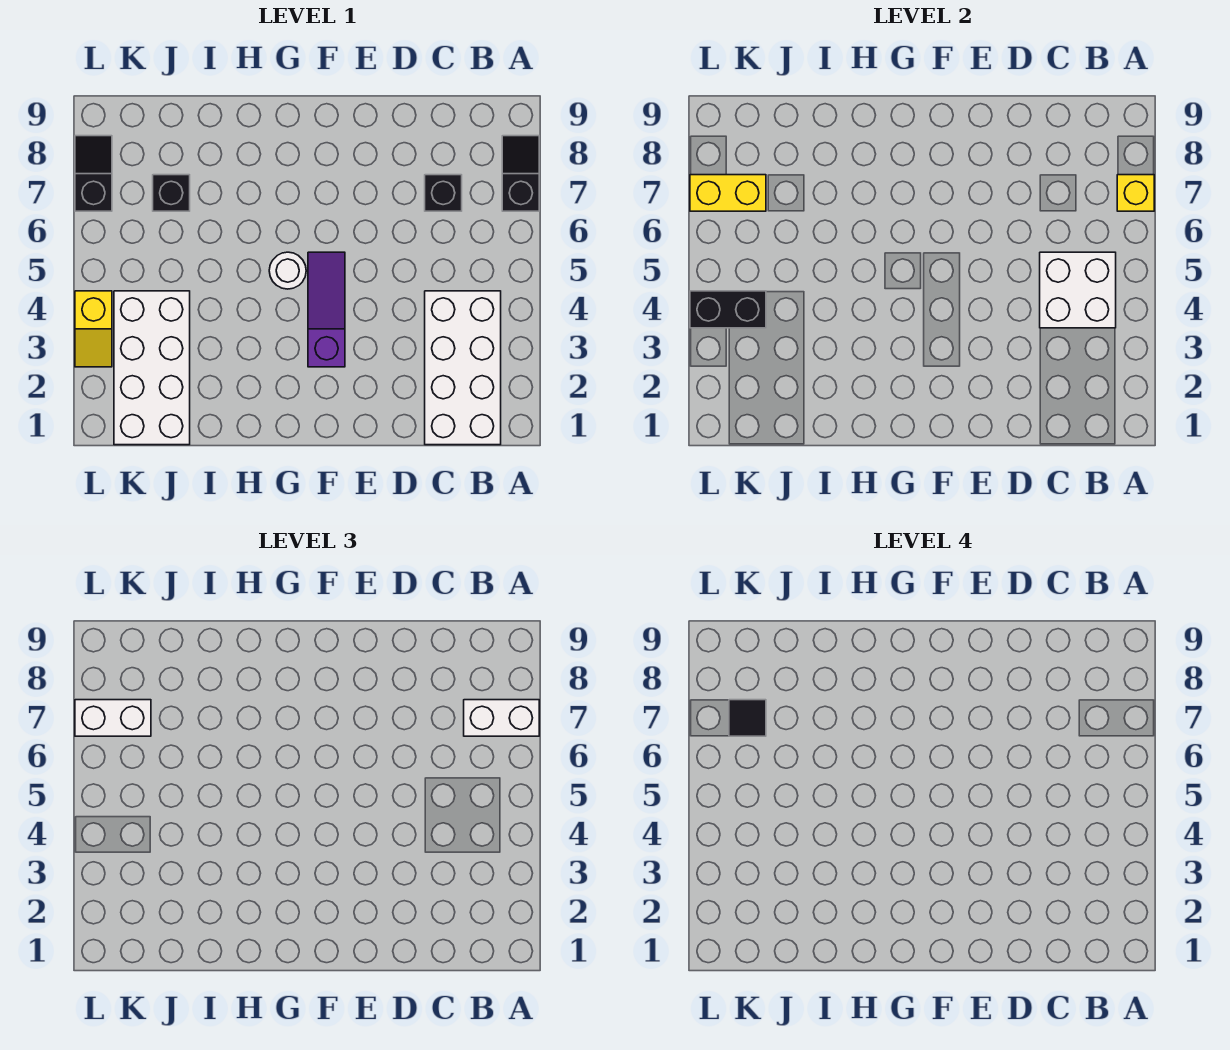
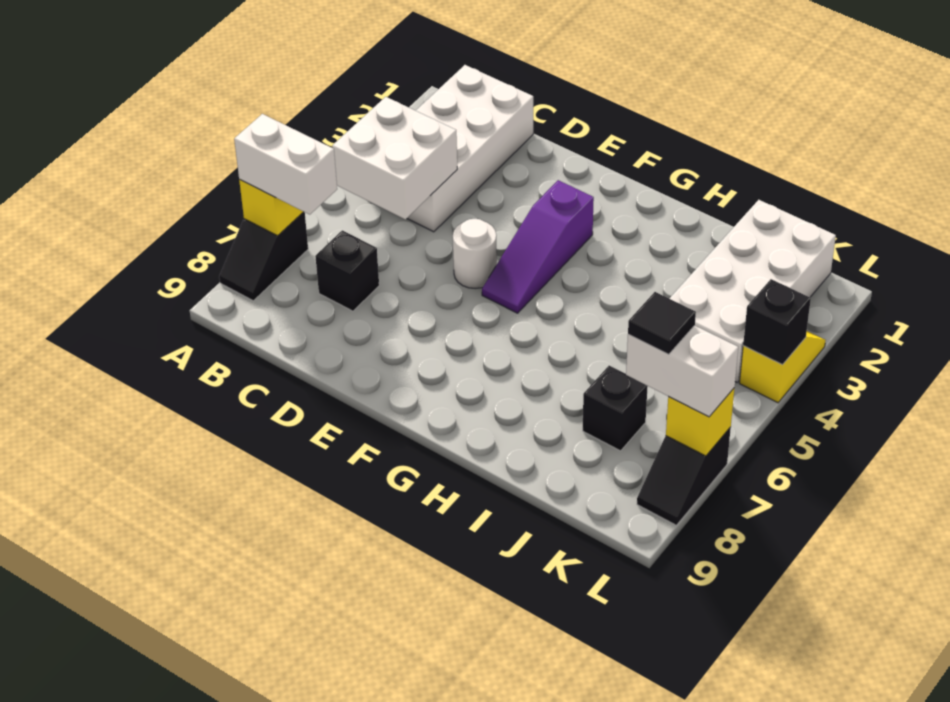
white 1x1 round brick [269,252,306,289] -> white 1x1 round brick moved to [453,219,497,289]
black 1x2 brick [690,291,766,328] -> black 1x1 brick [743,279,811,365]
yellow 1x2 brick [690,175,766,211] -> yellow 1x1 brick [666,389,734,456]

